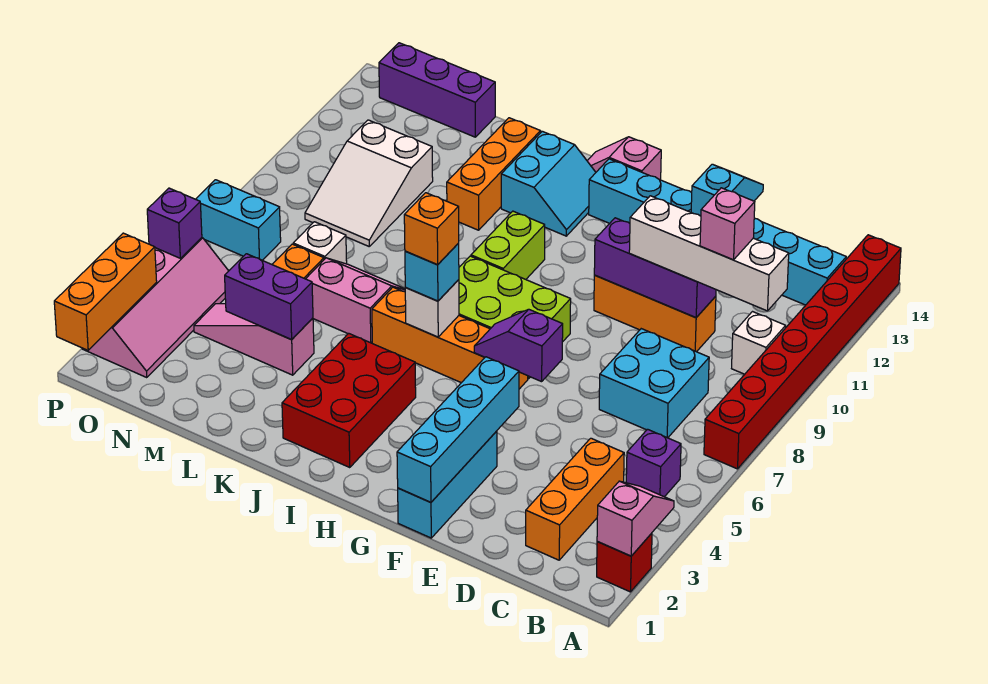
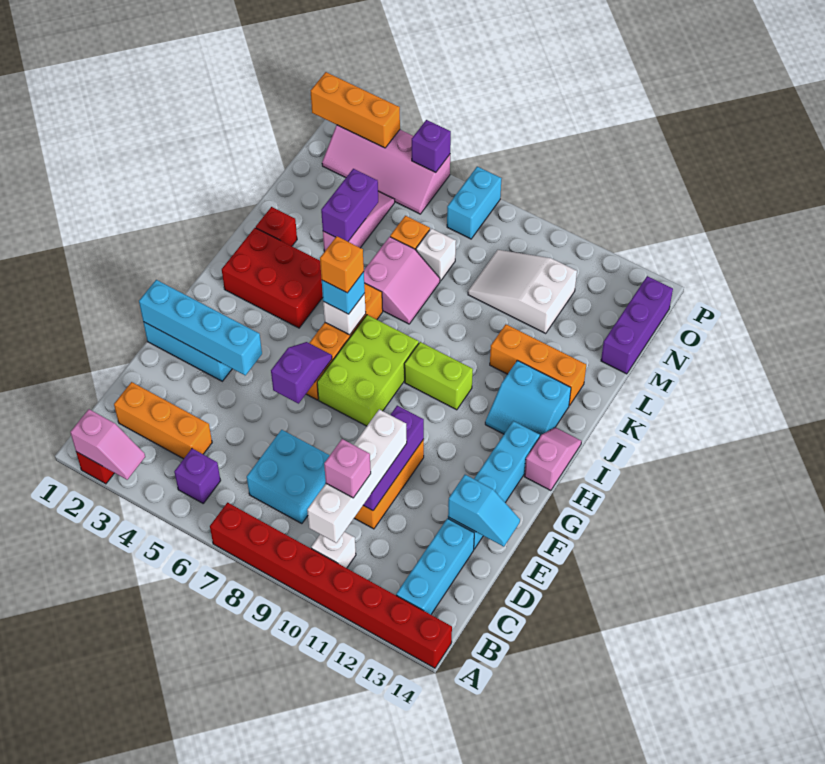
none -> red 1x1 brick [256,207,297,246]

